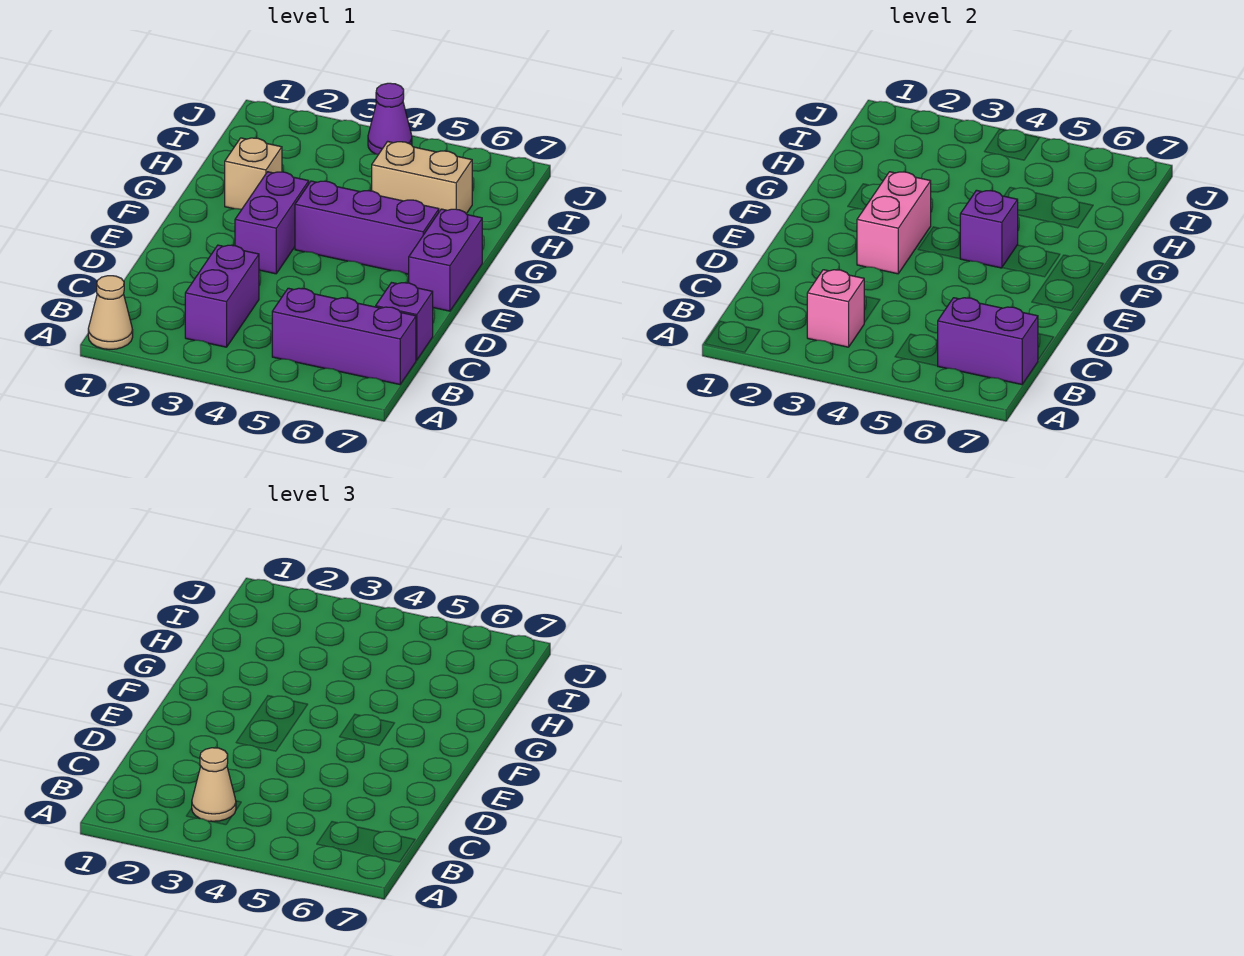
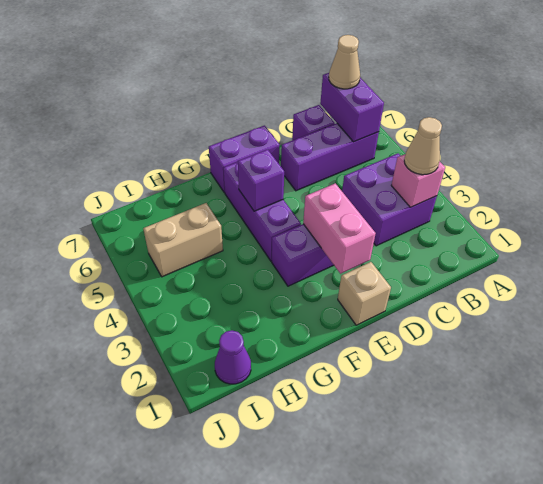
tan 1x1 cone [88,276,133,349] -> tan 1x1 cone moved to [329,35,360,89]
purple 1x2 brick [185,245,259,347] -> purple 2x2 brick [342,153,437,246]
purple 1x3 brick [272,288,416,385] -> purple 1x3 brick turned to [281,123,379,191]
pink 1x2 brick [857,172,931,274] -> pink 1x2 brick turned to [303,183,376,274]
tan 1x1 brick [225,138,282,209] -> tan 1x1 brick moved to [338,262,391,325]
tan 1x2 brick [372,141,472,214] -> tan 1x2 brick turned to [143,203,223,277]
purple 1x1 cone [368,83,412,154] -> purple 1x1 cone moved to [215,330,251,384]

